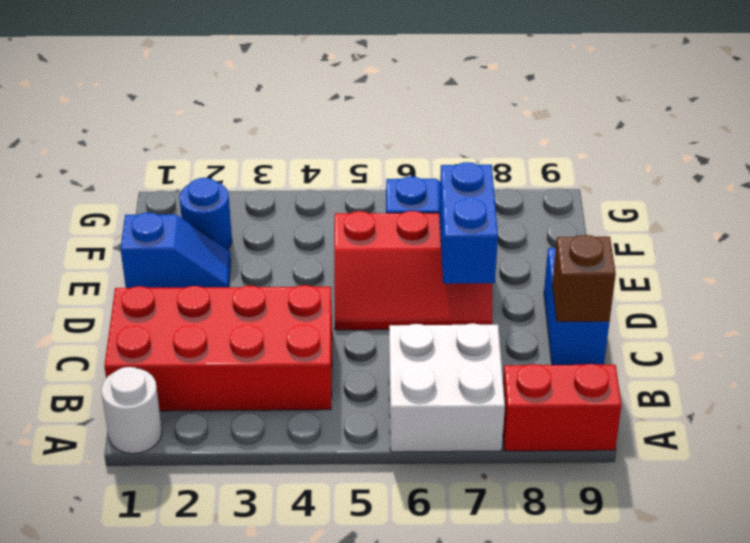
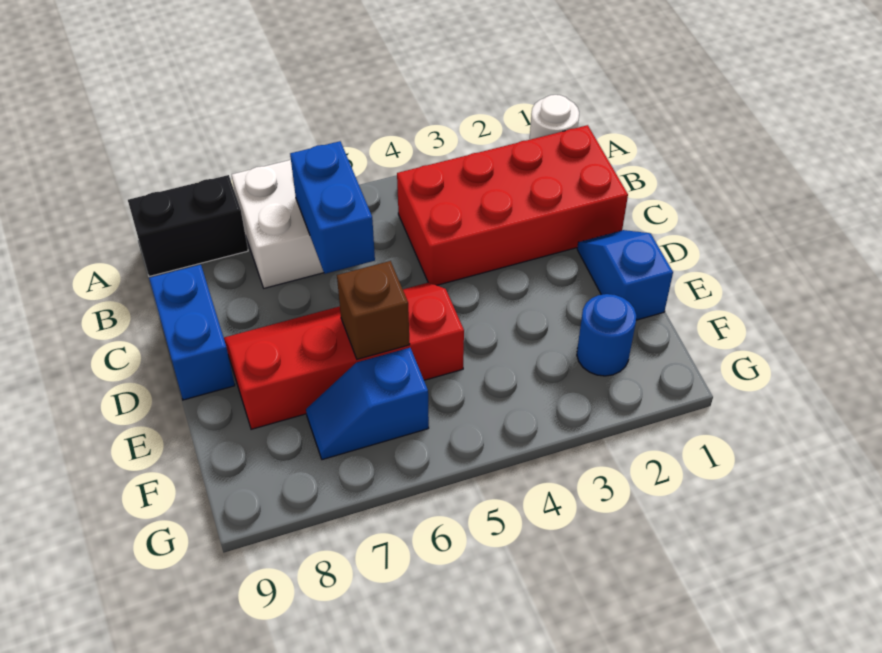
red 1x2 brick [503,364,622,451] -> black 1x2 brick [128,175,248,276]
brown 1x1 brick [552,235,616,322] -> brown 1x1 brick moved to [337,261,410,359]
red 2x3 slope [334,211,492,330] -> red 2x4 slope [224,283,464,429]
blue 1x2 brick [439,162,498,284] -> blue 1x2 brick moved to [290,141,375,274]
blue 1x2 slope [120,213,231,288] -> blue 1x2 slope turned to [577,230,673,320]

